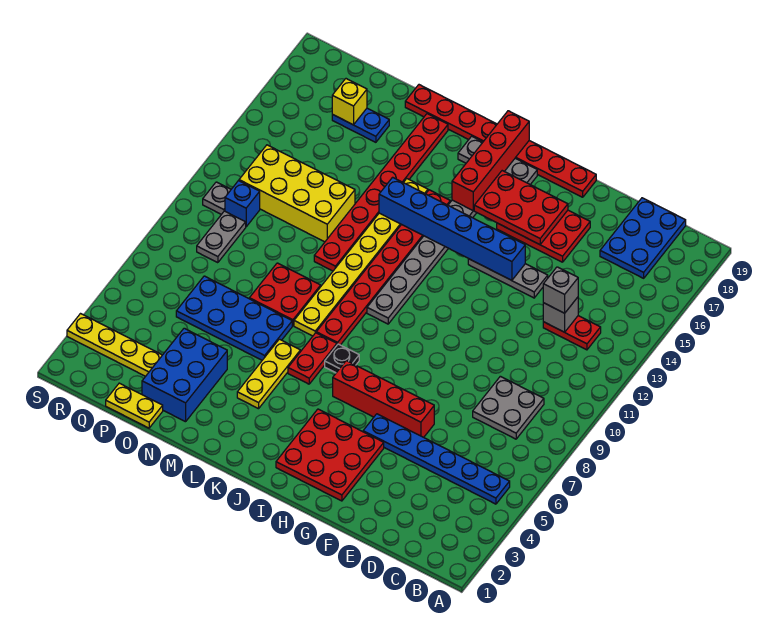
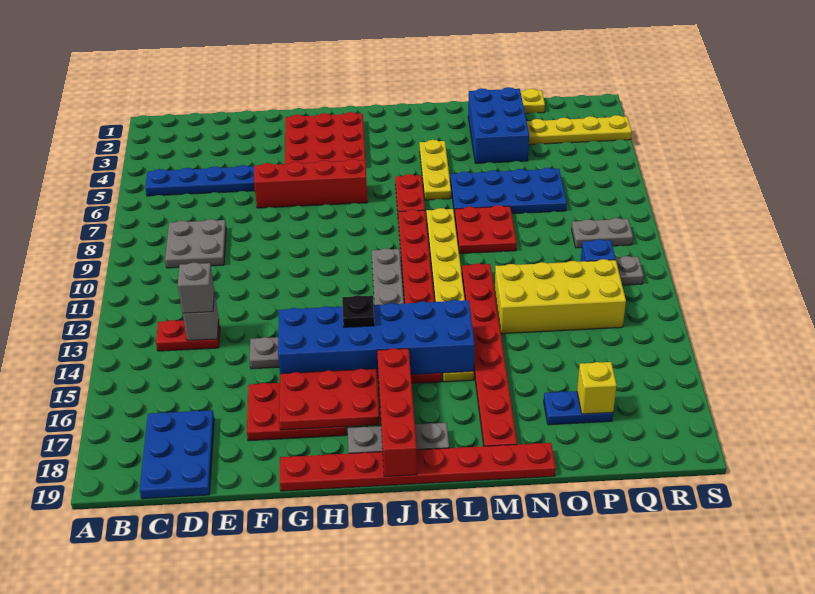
blue 1x6 brick [379,177,525,280] -> blue 2x6 brick [278,300,475,376]
black 1x1 plate [325,344,359,373] -> black 1x1 plate moved to [342,295,374,327]
grey 1x2 plate [197,211,246,263] -> grey 1x2 plate turned to [572,218,633,248]

